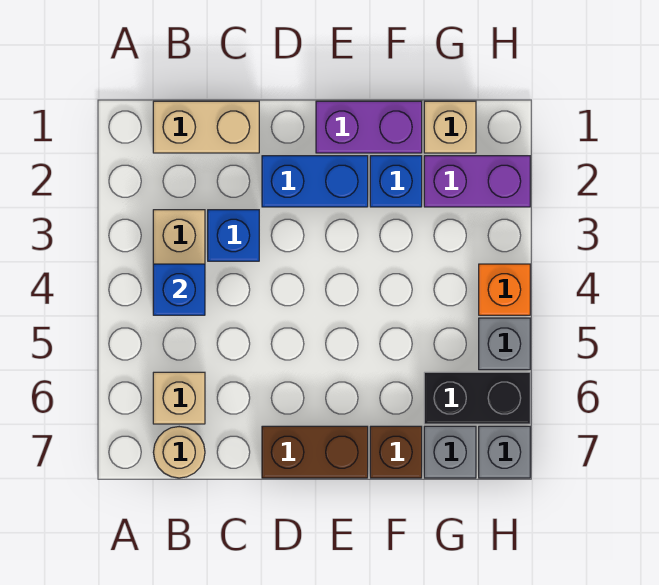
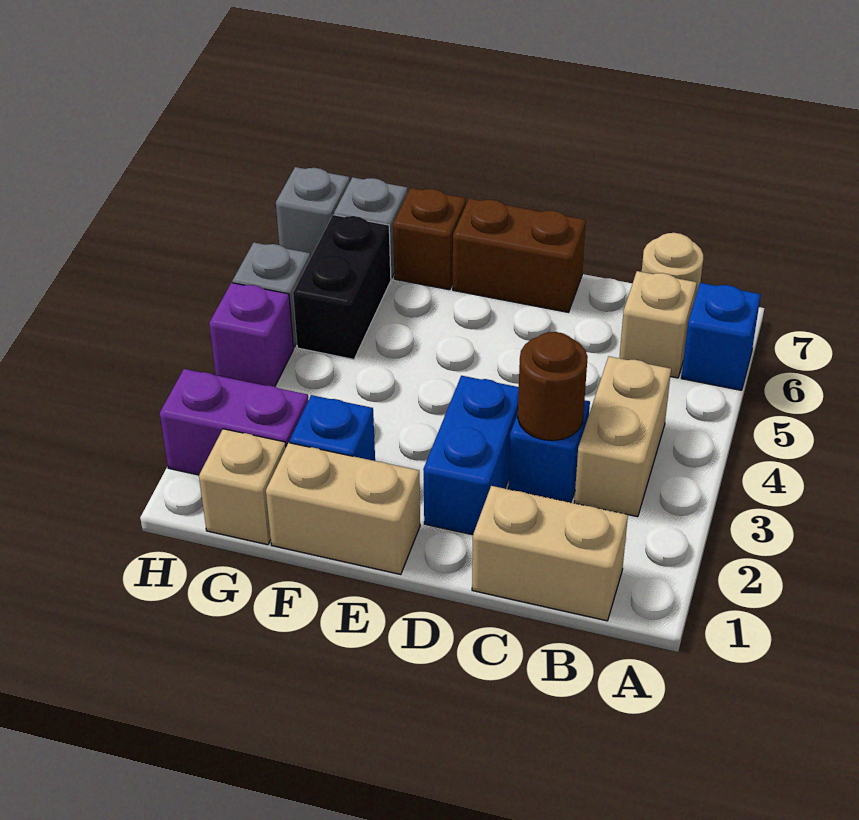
blue 1x1 brick [153,264,205,315] -> blue 1x1 brick moved to [681,283,761,390]
none -> brown 1x1 round brick [518,332,588,441]
blue 1x2 brick [262,156,368,207] -> blue 1x2 brick turned to [423,376,519,535]
purple 1x2 brick [316,101,422,153] -> tan 1x2 brick [266,443,420,574]
black 1x2 brick [424,372,530,424] -> black 1x2 brick turned to [293,215,391,359]
orange 1x1 brick [479,264,530,315] -> purple 1x1 brick [209,283,293,387]

